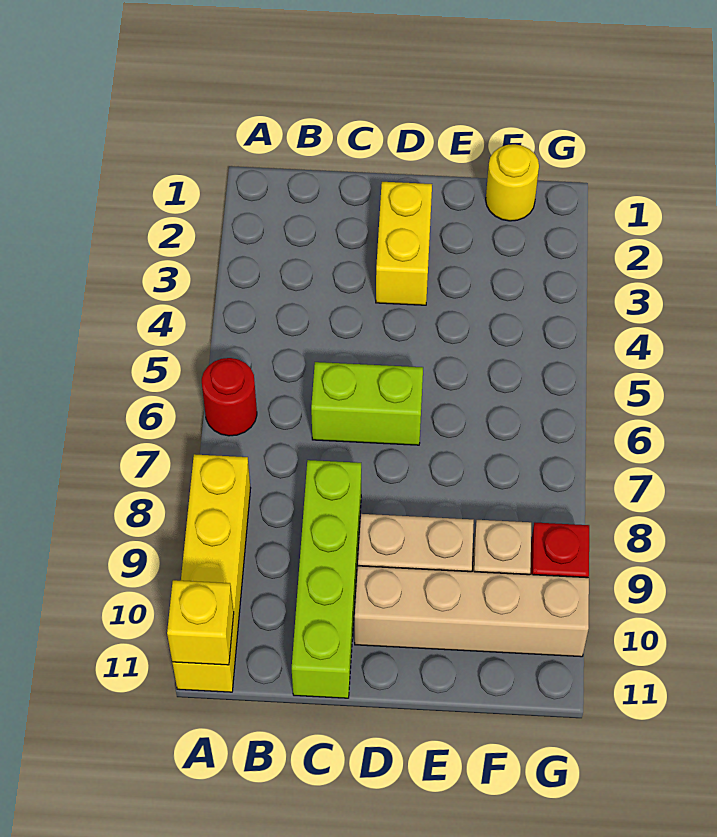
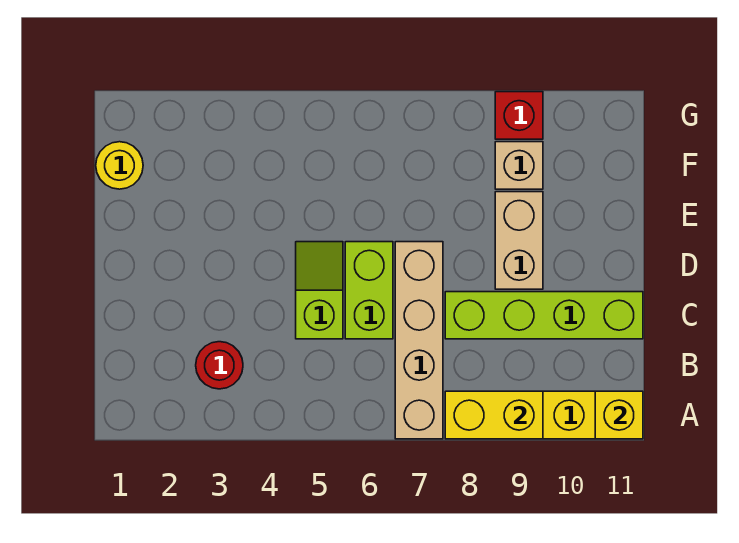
red 1x1 round brick [202,358,257,436] -> red 1x1 round brick moved to [196,342,243,389]
none -> lime 1x2 slope [296,242,343,339]
yellow 1x2 brick [376,182,432,305] -> yellow 1x2 brick moved to [445,391,543,439]
tan 1x4 brick [355,566,589,657] -> tan 1x4 brick moved to [395,242,443,439]

